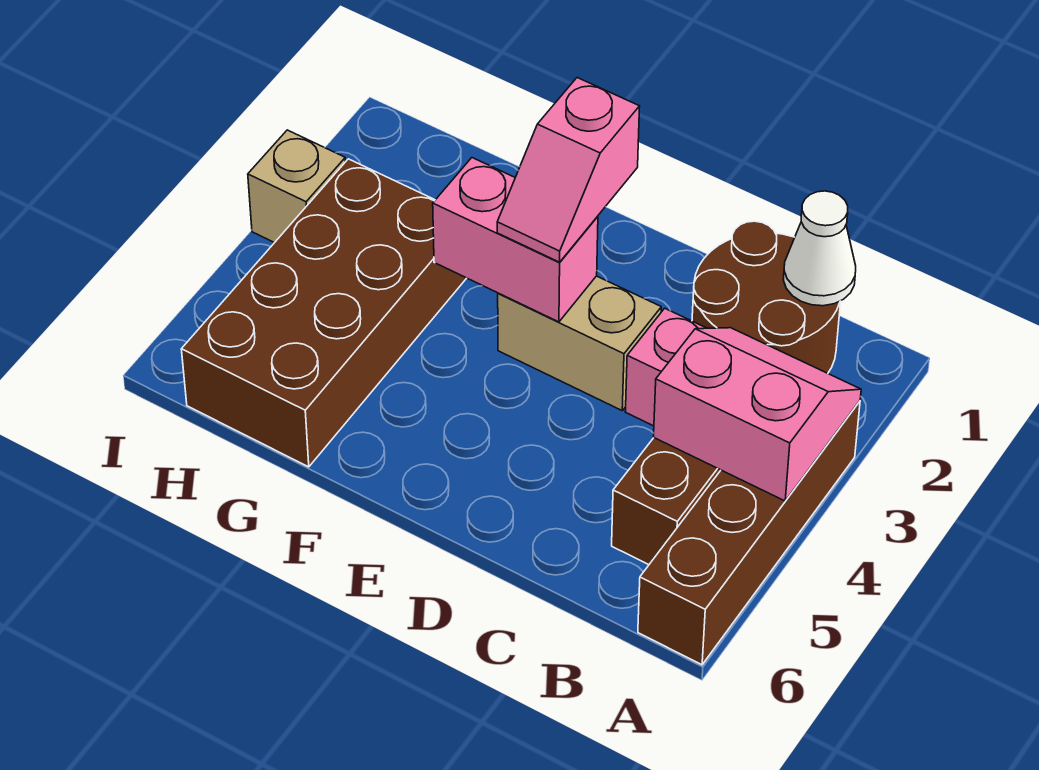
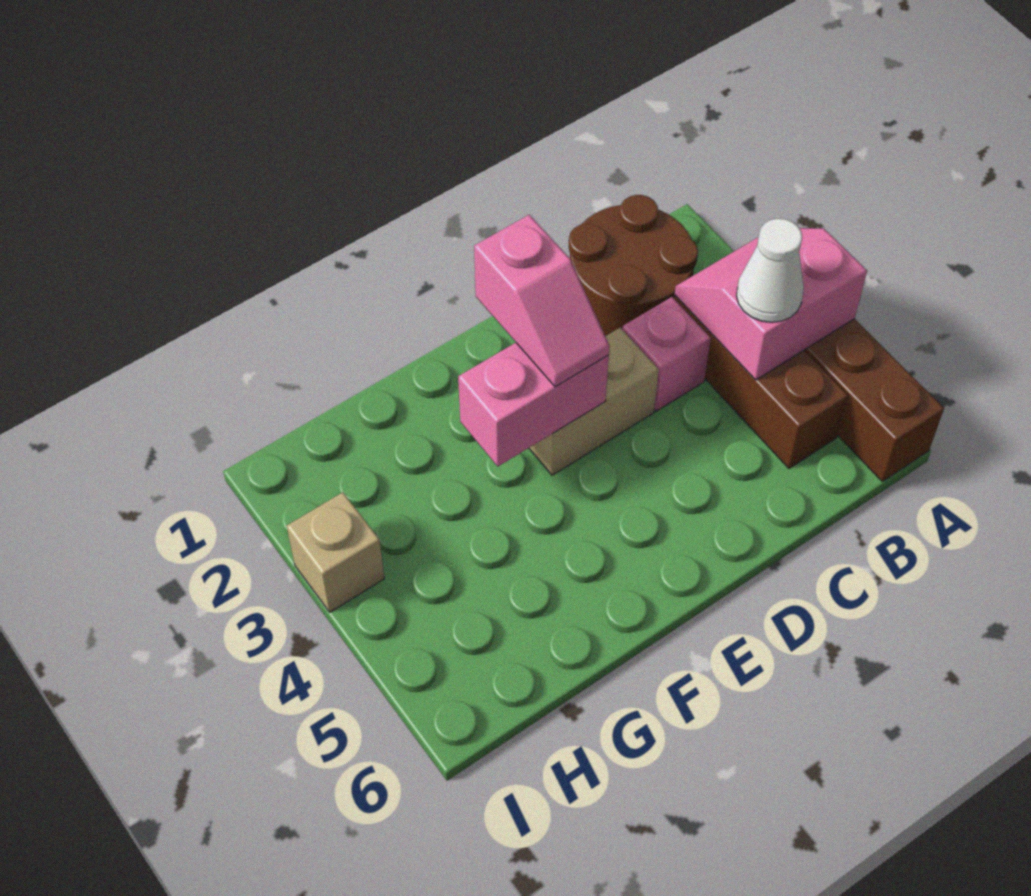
white 1x1 cone [783,191,856,306] -> white 1x1 cone moved to [736,219,804,322]
brown 2x4 brick [181,159,466,467] -> none

